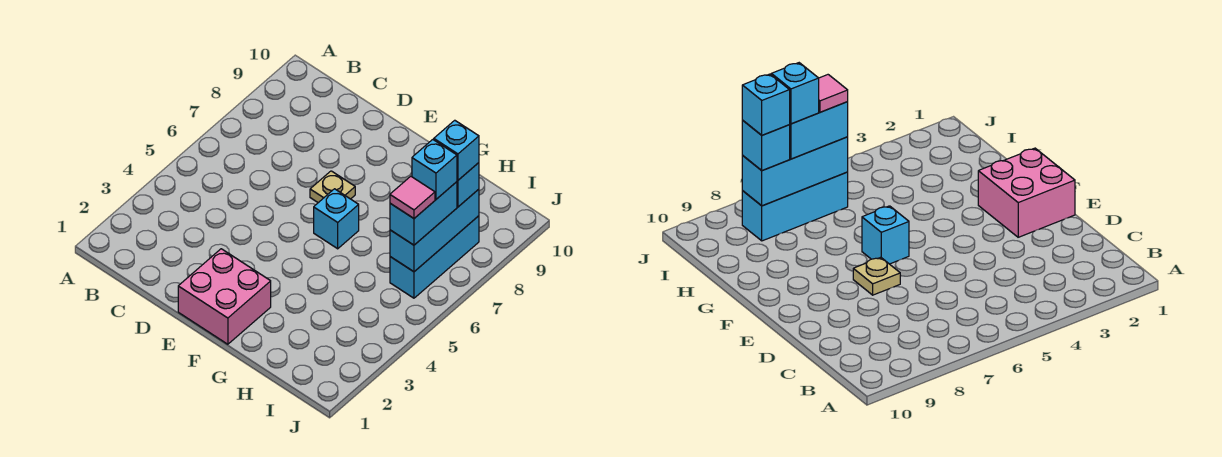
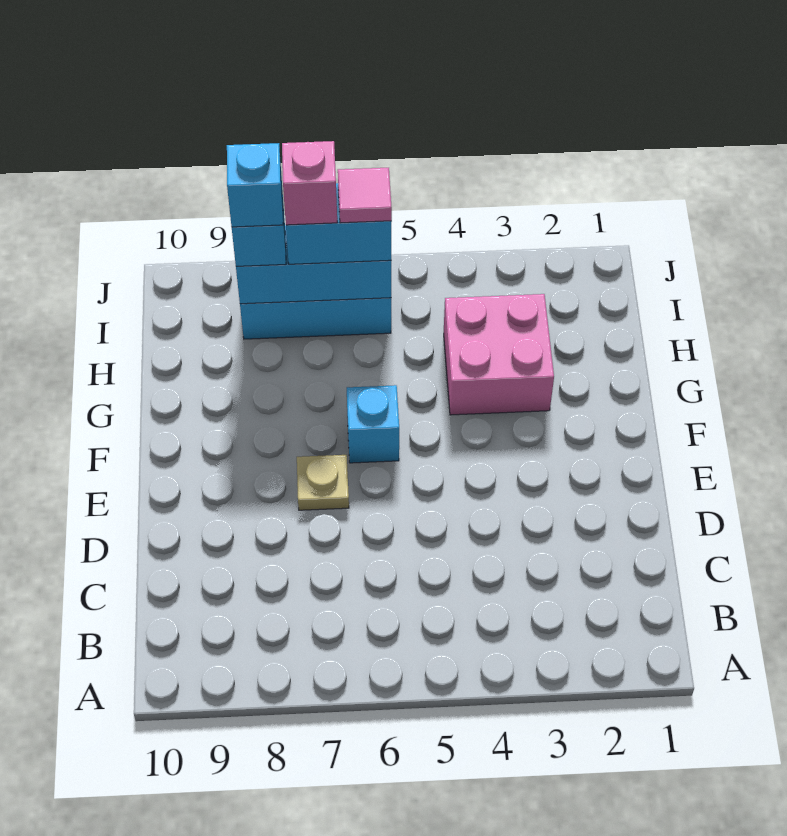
pink 2x2 brick [178,249,271,344] -> pink 2x2 brick moved to [444,294,554,415]
cyan 1x1 brick [412,140,457,199] -> pink 1x1 brick [282,141,337,225]

